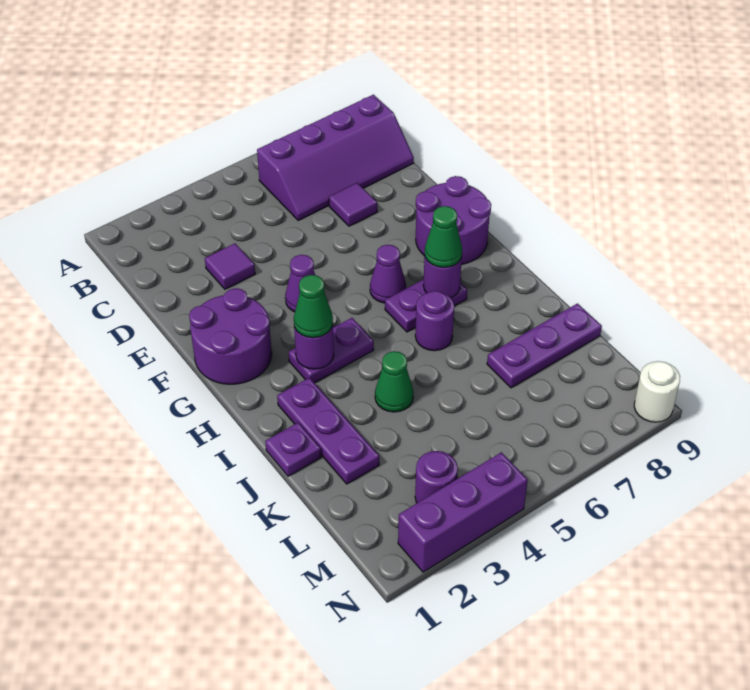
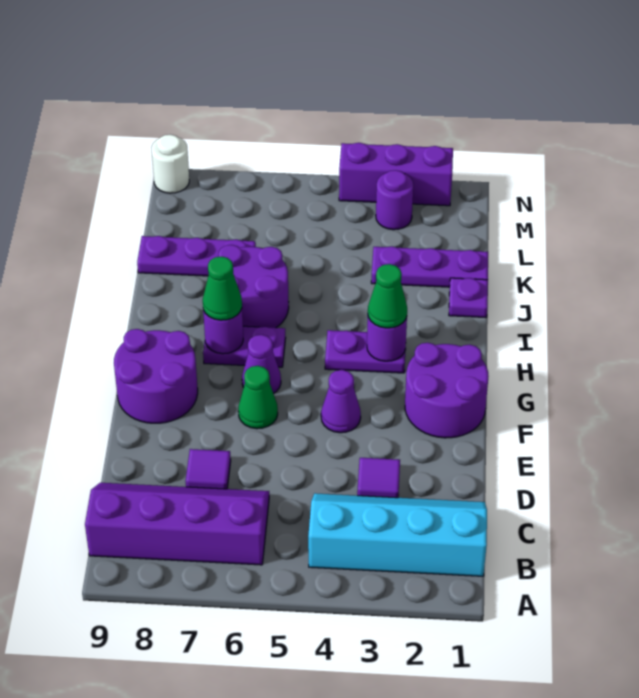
none -> cyan 2x4 slope [308,493,487,576]
purple 1x3 plate [277,378,379,484] -> purple 1x3 plate turned to [371,246,488,287]
purple 1x1 round brick [415,291,454,351] -> purple 2x2 round brick [219,245,289,328]
green 1x1 cone [375,351,413,412] -> green 1x1 cone moved to [238,366,278,429]

